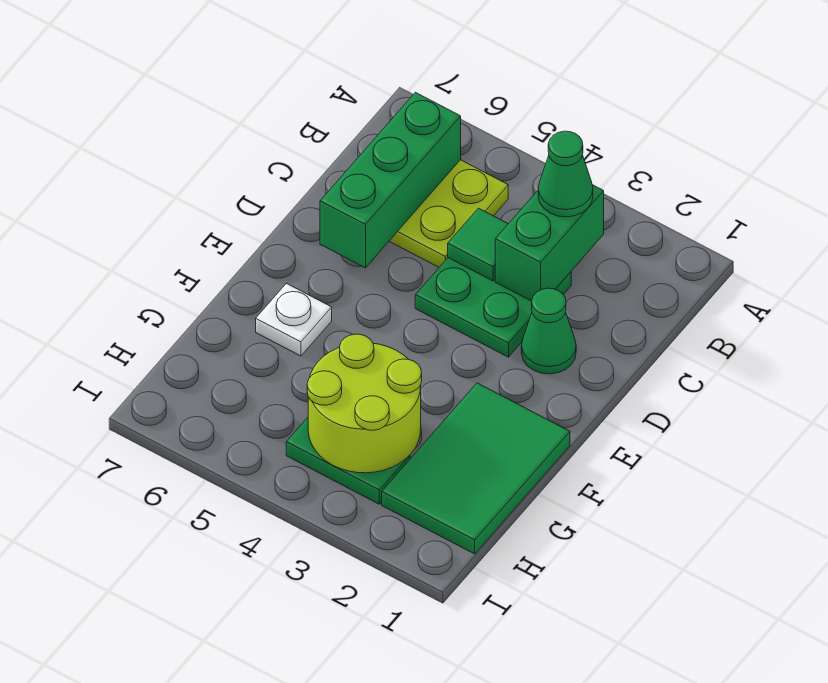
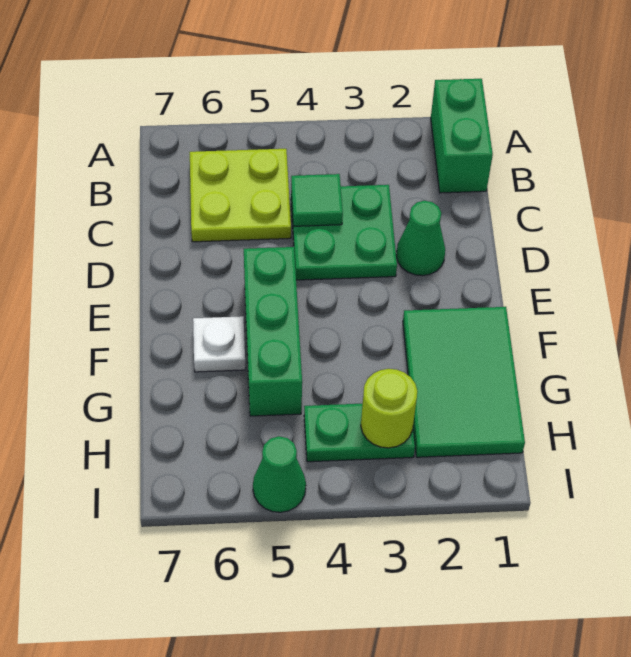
green 1x2 brick [495,185,604,301] -> green 1x2 brick moved to [431,79,493,193]
green 1x1 cone [538,131,593,217] -> green 1x1 cone moved to [253,436,306,512]
green 1x3 brick [320,92,461,268] -> green 1x3 brick moved to [244,247,302,416]
lime 2x2 round brick [307,334,422,473] -> lime 1x1 round brick [361,369,417,448]

